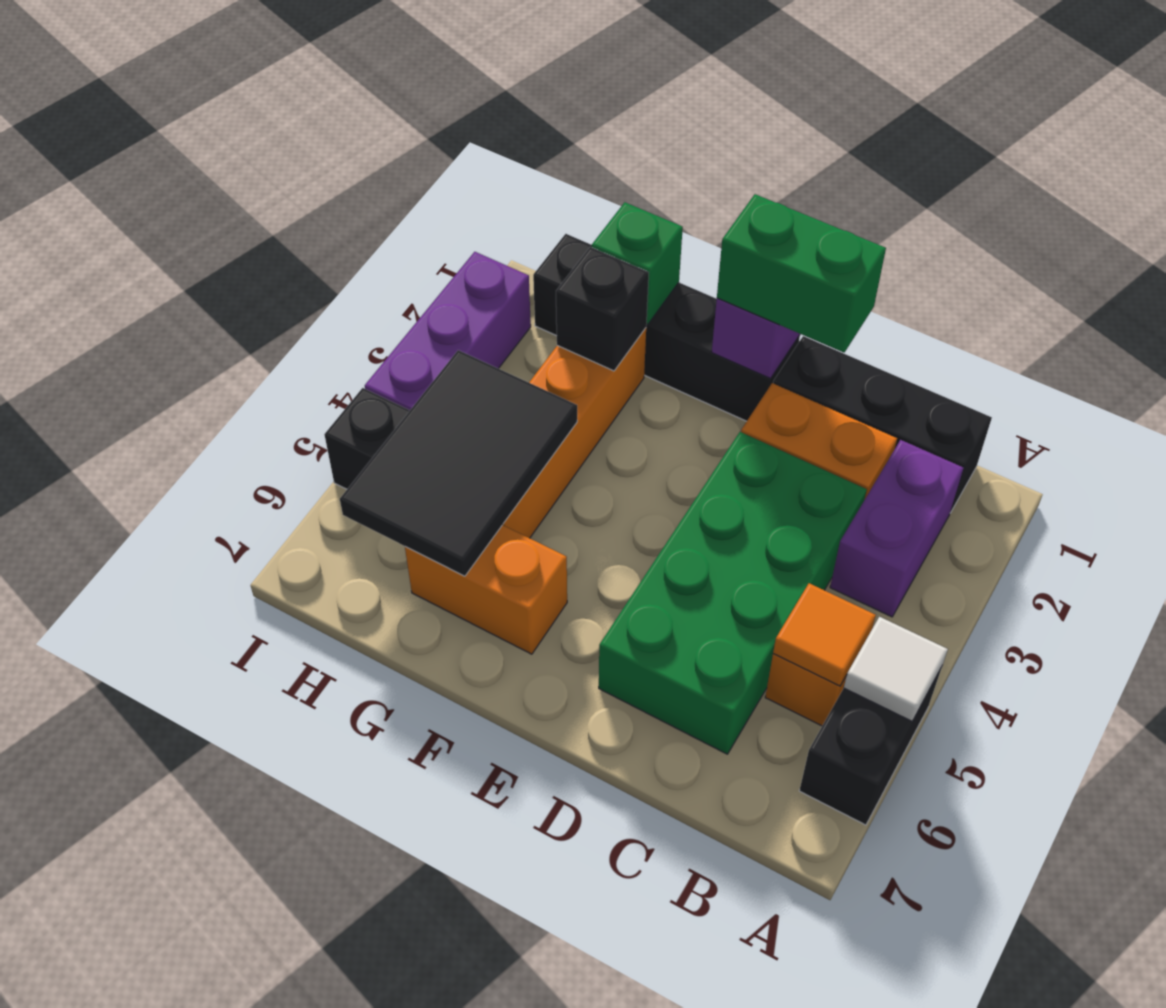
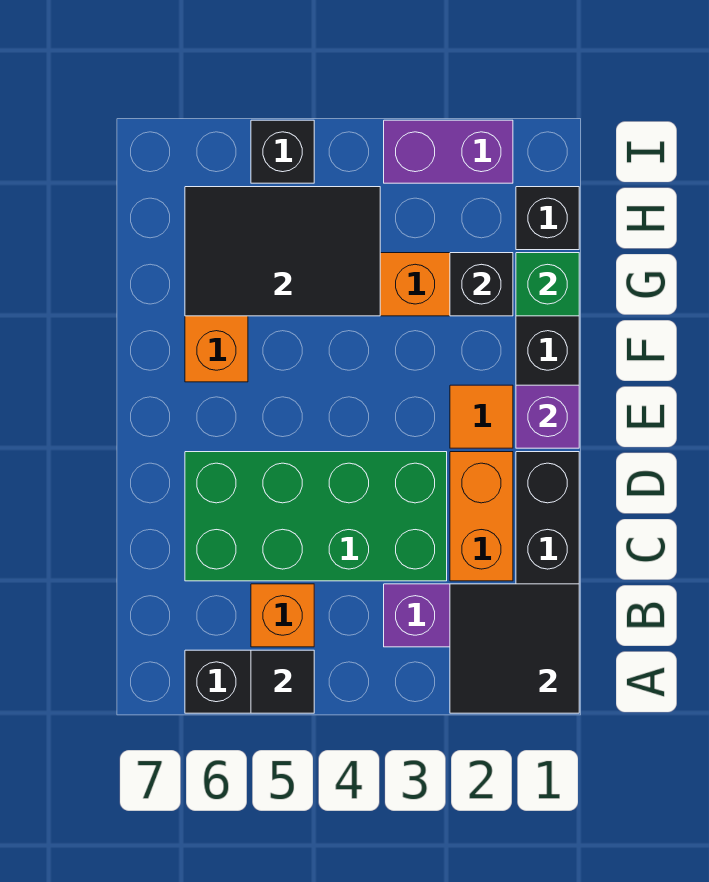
none -> black 2x2 tile [450,584,579,713]
white 1x1 tile [844,617,948,721] -> black 1x1 tile [251,650,314,713]
orange 1x1 tile [773,583,876,686] -> orange 1x1 tile moved to [450,385,513,448]
green 1x2 brick [717,194,886,352] -> none
purple 1x3 brick [365,252,531,410] -> purple 1x2 brick [384,120,513,183]

